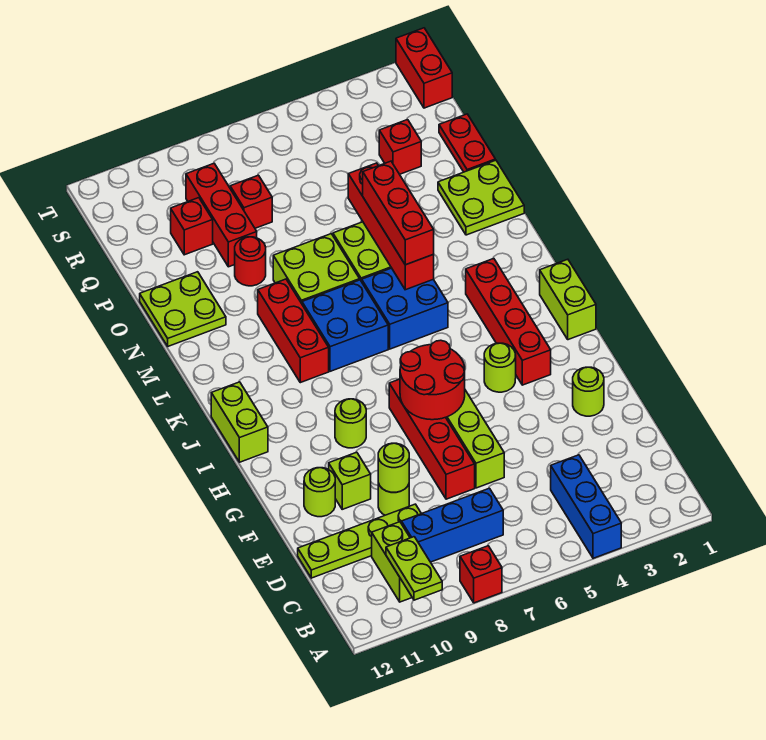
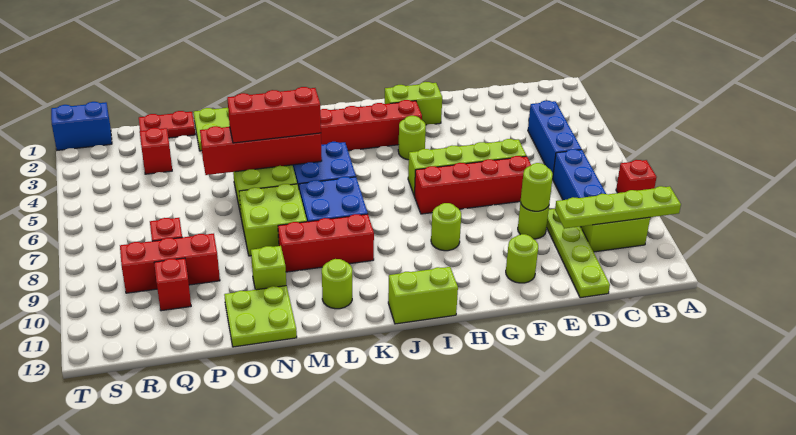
blue 1x3 brick [551,455,621,558] -> blue 1x3 brick turned to [528,101,581,173]
lime 1x2 plate [386,537,442,600] -> lime 1x4 plate [555,186,681,229]
lime 1x1 round brick [573,367,604,416] -> lime 1x1 round brick moved to [322,259,352,309]
lime 1x1 brick [329,452,371,509] -> lime 1x1 brick moved to [251,246,286,290]
red 2x2 round brick [400,340,465,420] -> none
lime 1x2 brick [540,259,596,340] -> lime 1x2 brick moved to [385,82,442,125]
red 1x1 round brick [235,237,266,286] -> none
red 1x2 brick [396,28,452,108] -> blue 1x2 brick [51,102,112,150]

